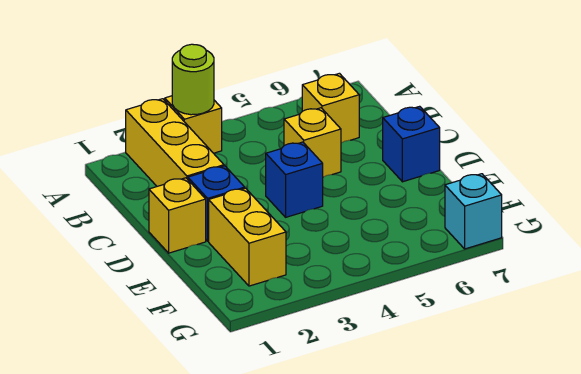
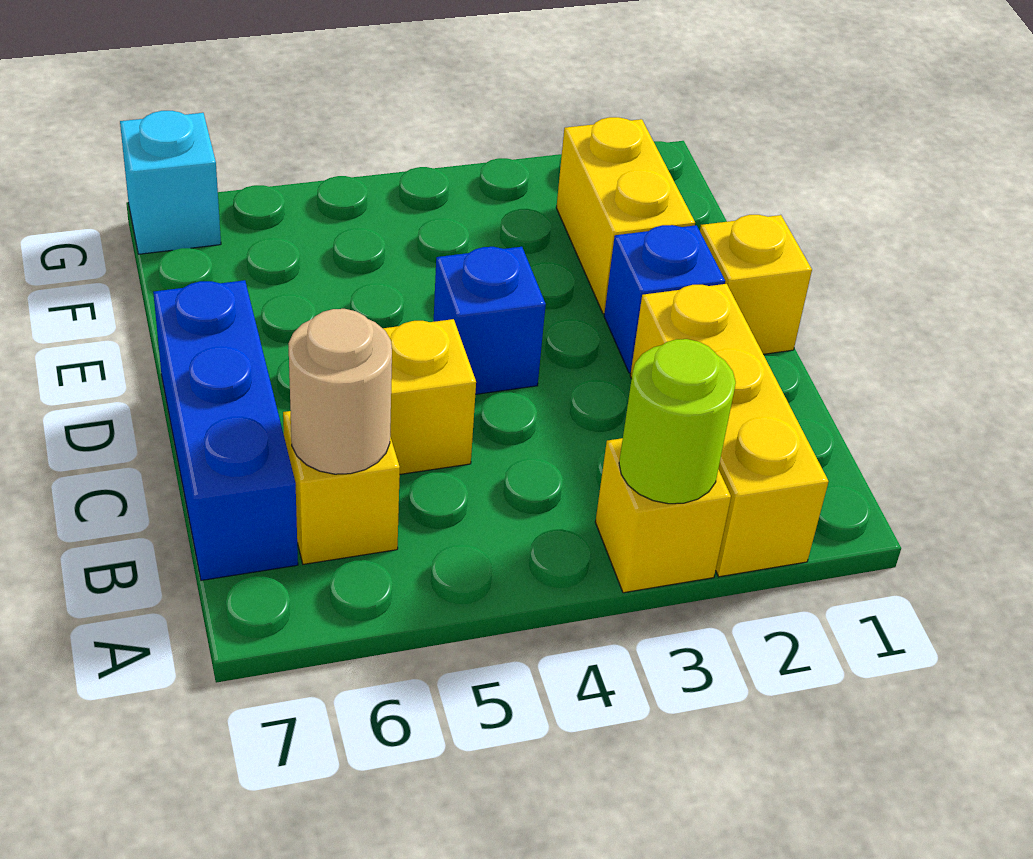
none -> tan 1x1 round brick [288,309,392,474]
blue 1x1 brick [383,106,440,182] -> blue 1x3 brick [153,280,298,580]

